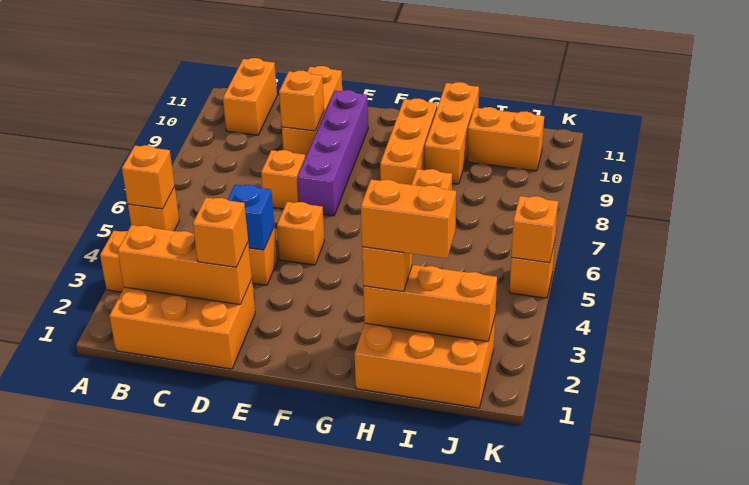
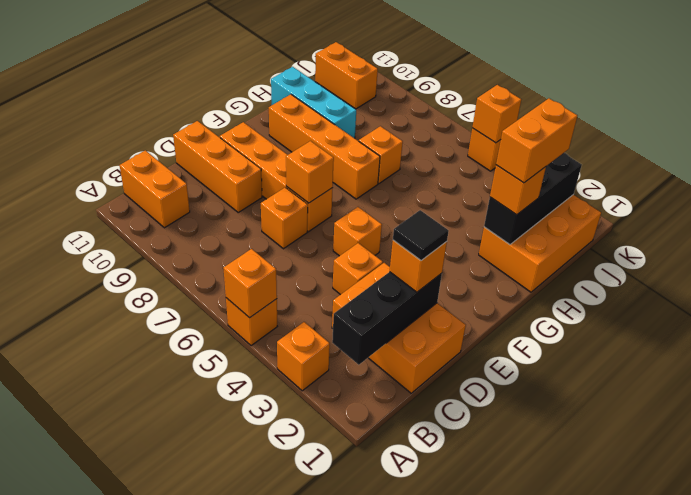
orange 2x3 brick [109,279,255,369] -> orange 2x3 brick turned to [332,263,466,393]
orange 1x3 brick [118,225,252,304] -> black 1x3 brick [332,272,442,365]
none -> black 1x1 tile [393,210,449,260]
blue 1x1 brick [228,185,274,250] -> none
orange 1x1 brick [279,71,324,131] -> orange 1x1 brick moved to [286,141,334,203]
purple 1x4 brick [298,90,368,216] -> orange 1x4 brick [220,122,333,232]
orange 1x3 brick [380,99,437,185] -> orange 1x4 brick [269,94,380,199]
orange 1x3 brick [363,265,497,342] -> black 1x3 brick [484,153,582,245]
orange 1x3 brick [425,82,479,184] -> cyan 1x3 brick [271,67,356,138]
orange 1x2 brick [467,107,544,171] -> orange 1x2 brick turned to [315,42,378,109]

